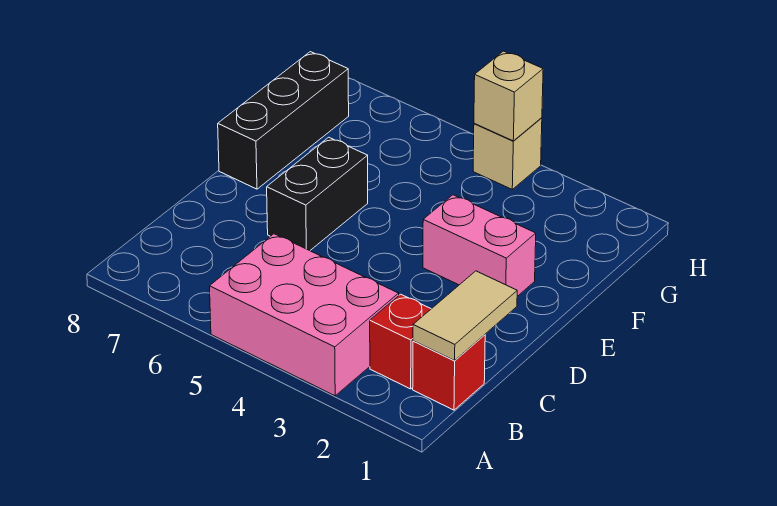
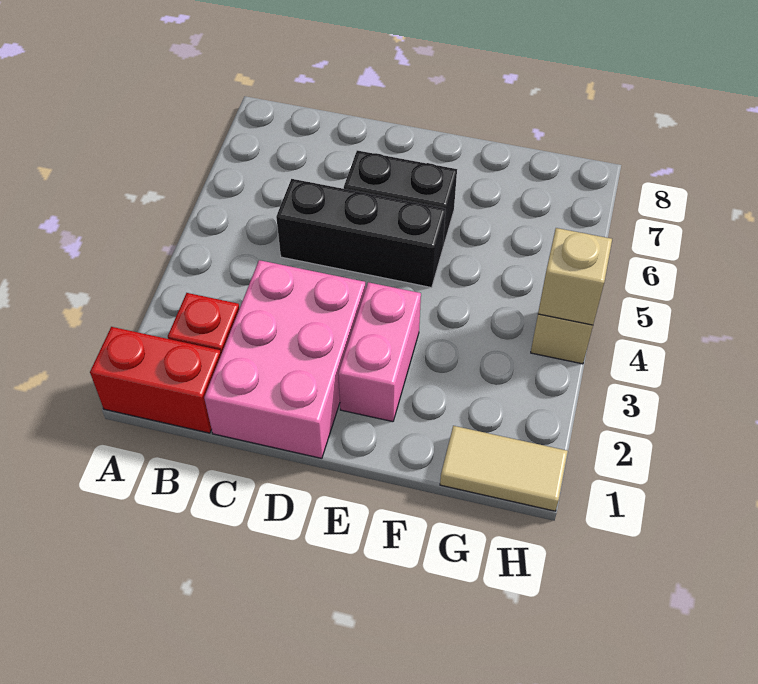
pink 2x3 brick [209,234,399,396] -> pink 2x3 brick moved to [204,260,365,458]
red 1x1 brick [413,335,485,410] -> red 1x2 brick [90,327,221,433]
tan 1x2 tile [413,271,517,361] -> tan 1x2 tile moved to [440,426,568,511]
black 1x3 brick [218,52,349,189] -> black 1x3 brick moved to [276,179,446,288]

